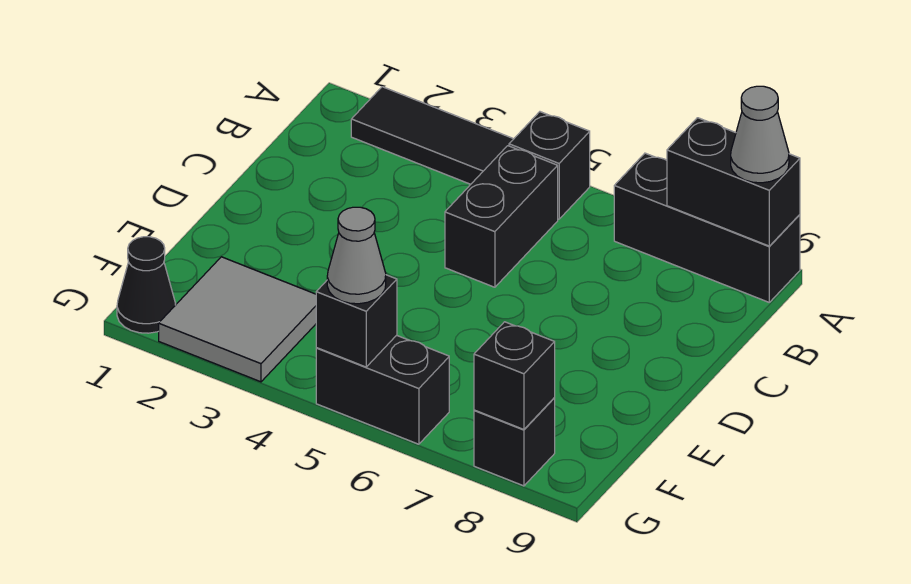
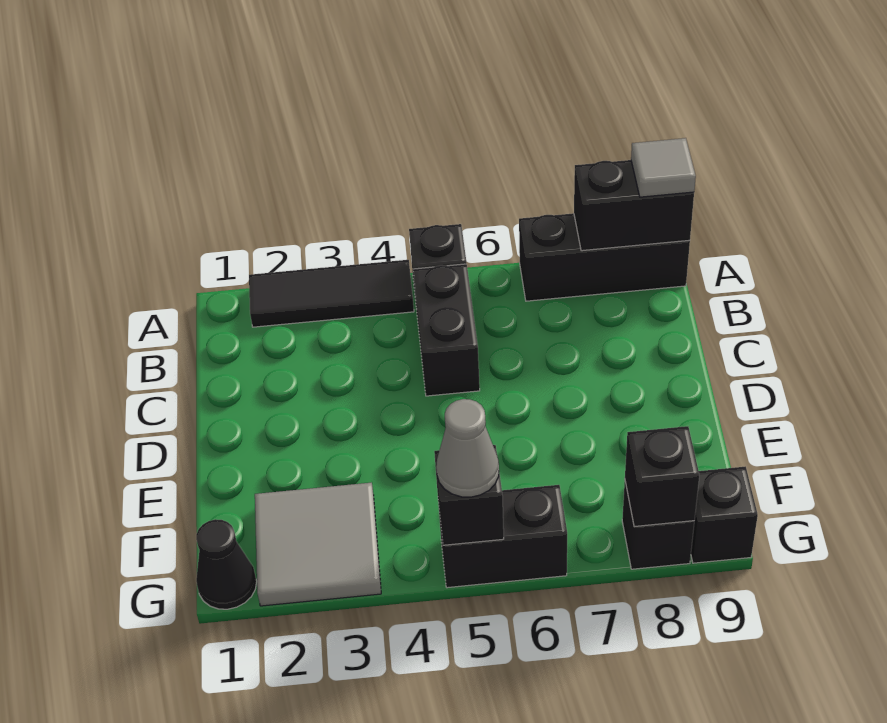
grey 1x1 cone [731,86,789,183] -> grey 1x1 tile [631,138,696,197]
none -> black 1x1 brick [691,466,758,563]

